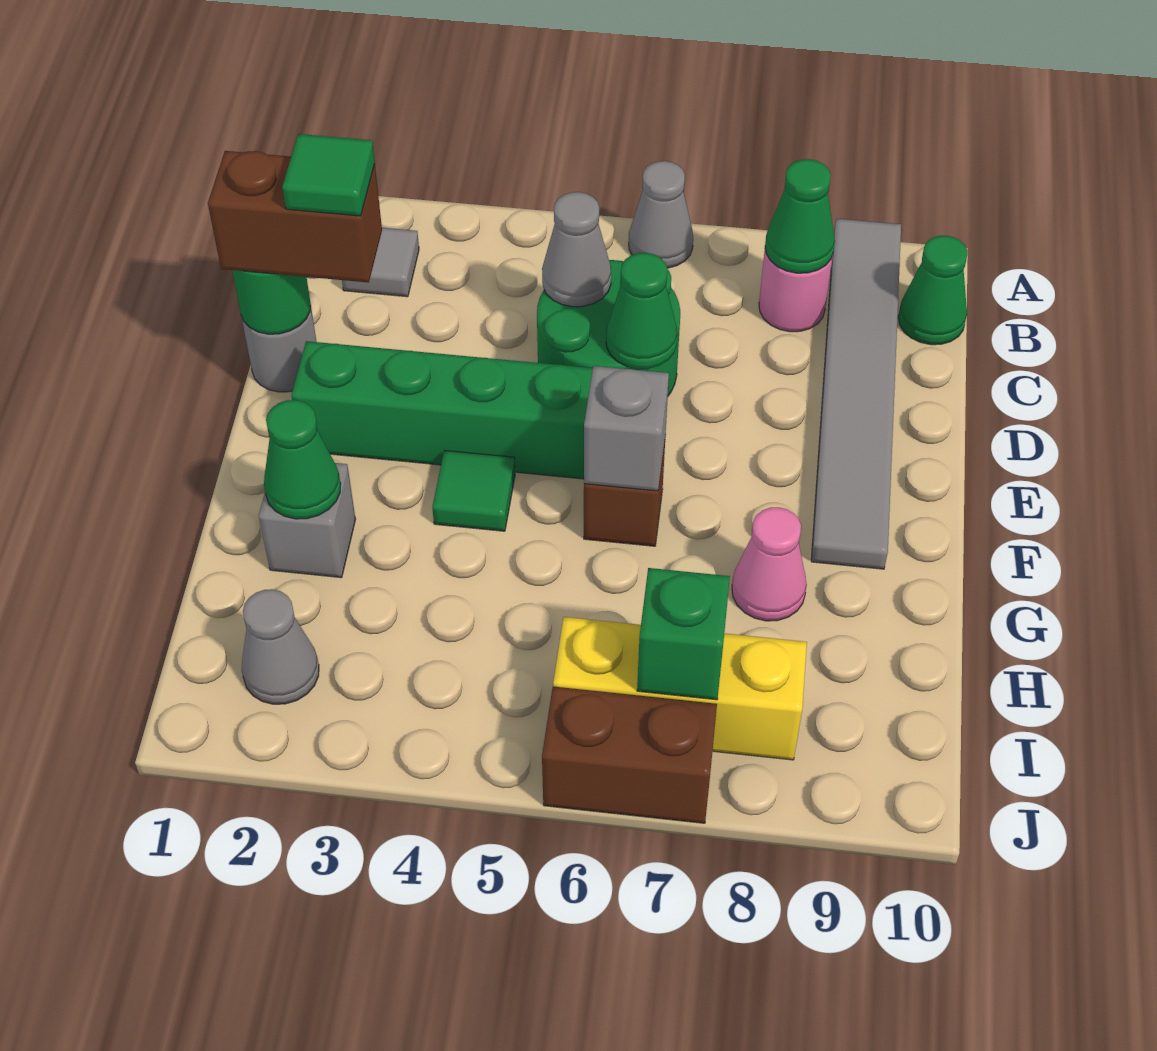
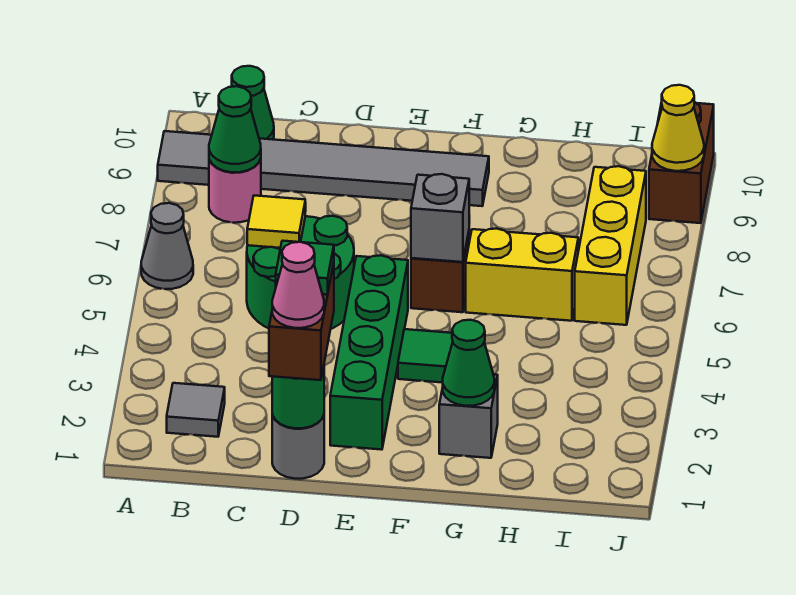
grey 1x1 cone [542,192,611,307] -> none
none -> yellow 1x1 tile [247,196,305,248]
green 1x1 cone [606,253,677,369] -> none
none -> yellow 1x2 brick [466,229,578,321]
pink 1x1 cone [732,507,807,621] -> pink 1x1 cone moved to [272,242,324,328]
grey 1x1 cone [242,589,319,704] -> none
green 1x1 brick [637,568,730,700] -> none
brown 1x2 brick [542,687,717,823] -> brown 1x2 brick moved to [649,102,714,223]
none -> yellow 1x1 cone [652,85,704,171]

